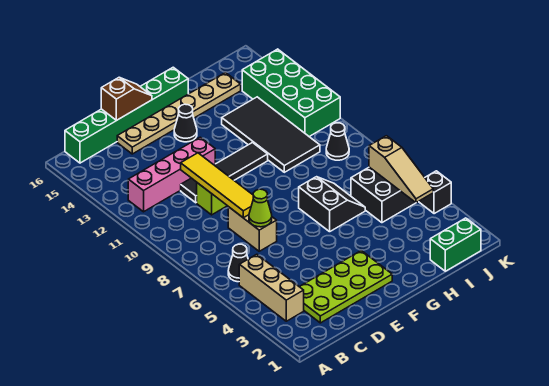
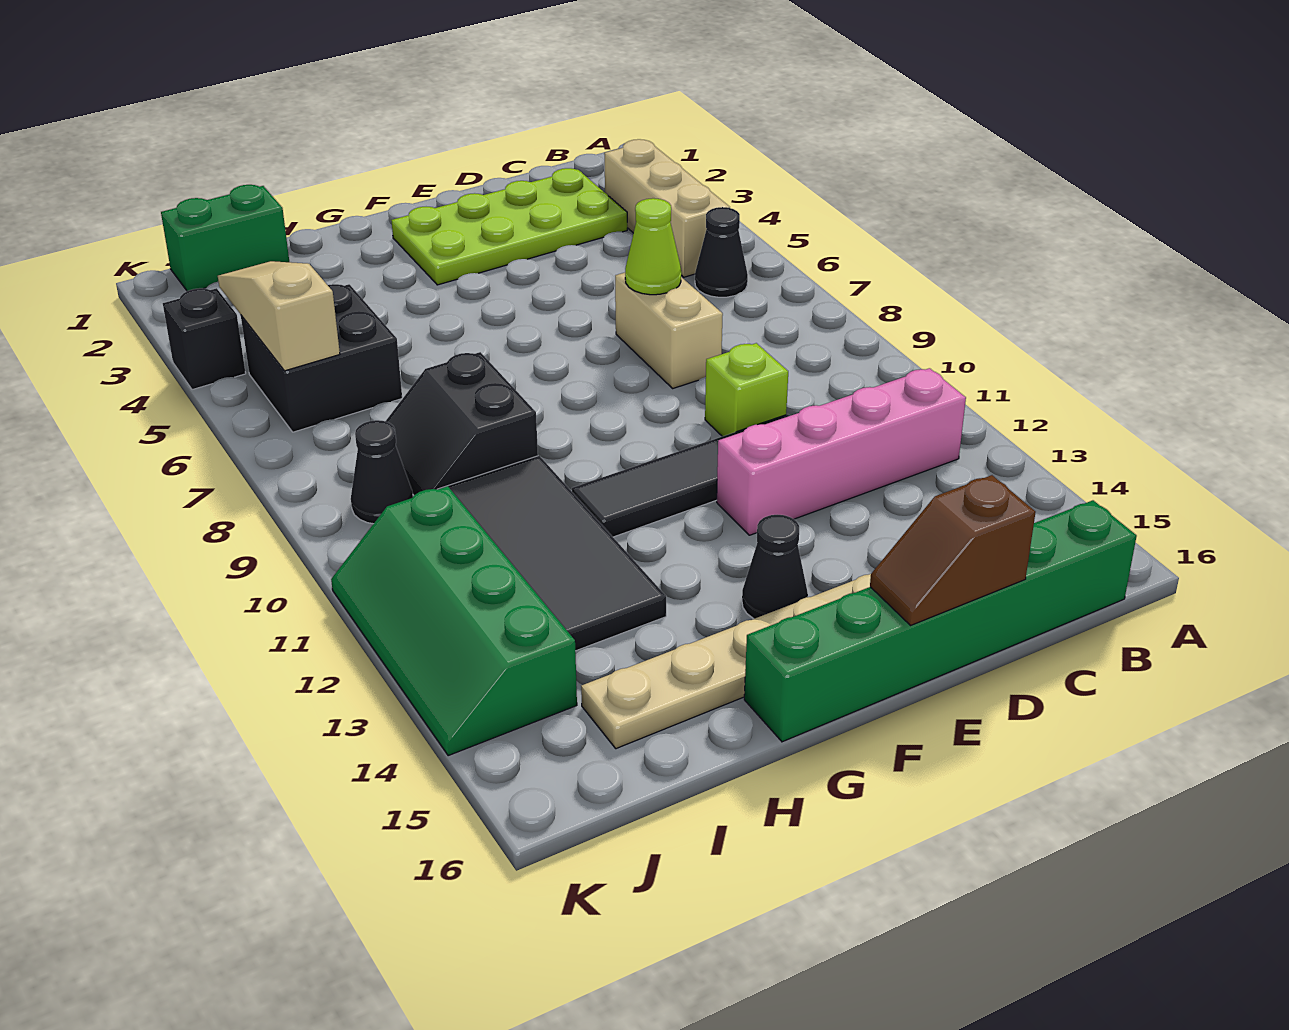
yellow 1x4 tile [181,153,253,218] -> none
black 2x2 slope [299,177,365,232] -> black 2x2 slope moved to [385,352,538,495]
green 2x4 brick [242,49,340,137] -> green 2x4 slope [331,486,577,756]

